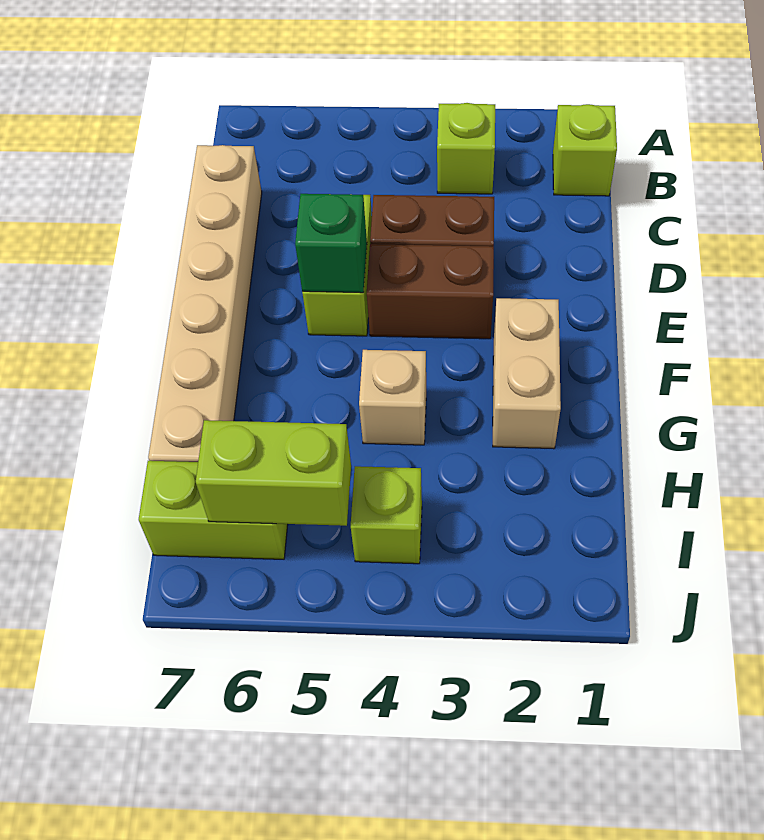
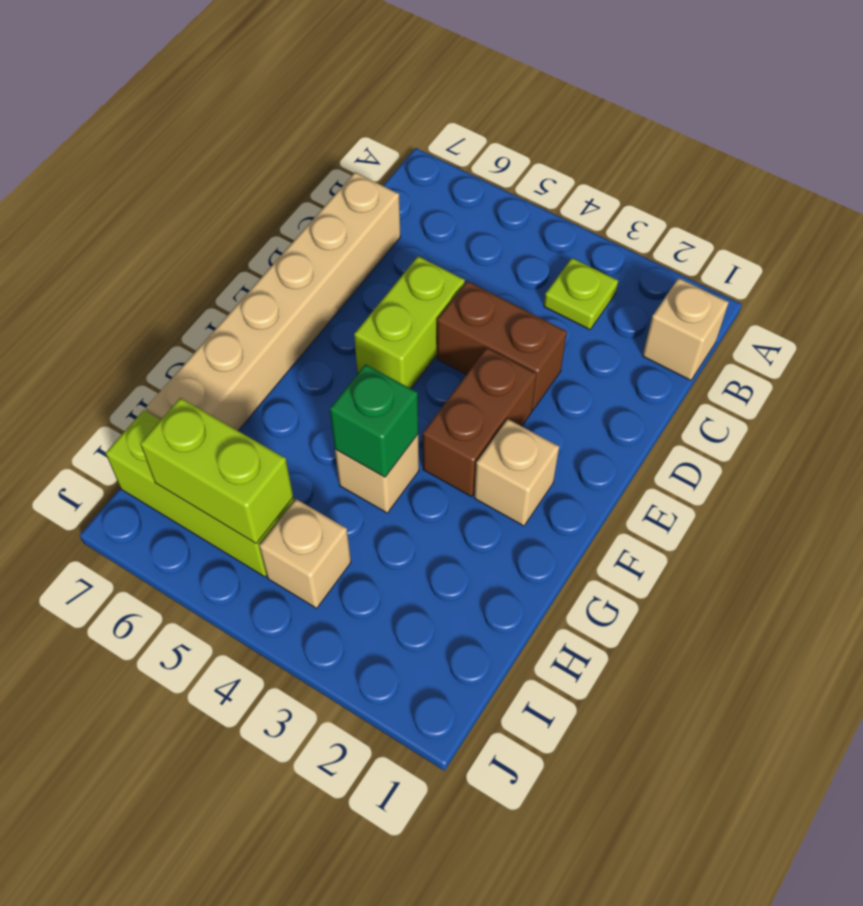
lime 1x1 brick [553,104,617,196] -> tan 1x1 brick [643,278,729,380]
lime 1x1 brick [437,103,495,194] -> lime 1x1 plate [544,258,618,330]
brown 1x2 brick [367,244,494,339] -> brown 1x2 brick turned to [423,348,537,497]
green 1x1 brick [295,194,367,293] -> green 1x1 brick moved to [330,364,418,477]
tan 1x2 brick [493,298,561,449] -> tan 1x1 brick [474,419,559,526]
lime 1x1 brick [351,466,422,564] -> tan 1x1 brick [259,499,351,608]
lime 1x2 brick [139,461,288,559] -> lime 1x3 brick [106,410,294,577]

